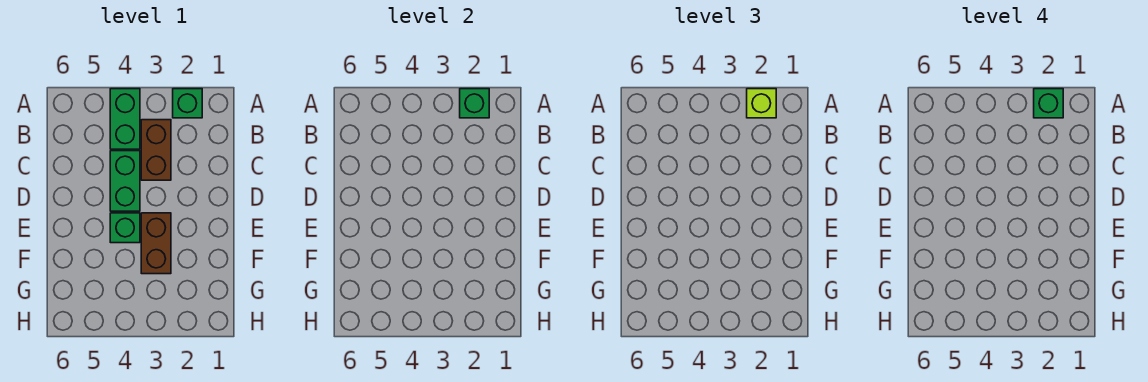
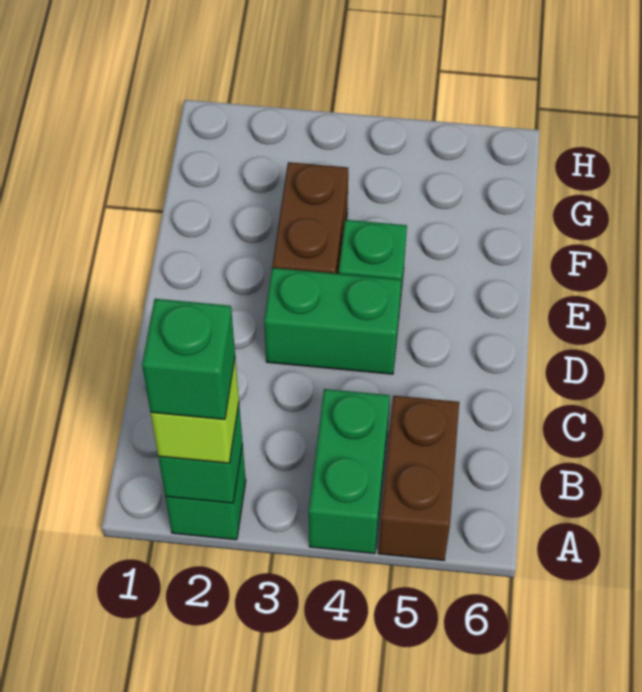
brown 1x2 brick [141,120,171,180] -> brown 1x2 brick moved to [378,396,459,560]
green 1x2 brick [110,151,140,211] -> green 1x2 brick turned to [264,268,402,374]

